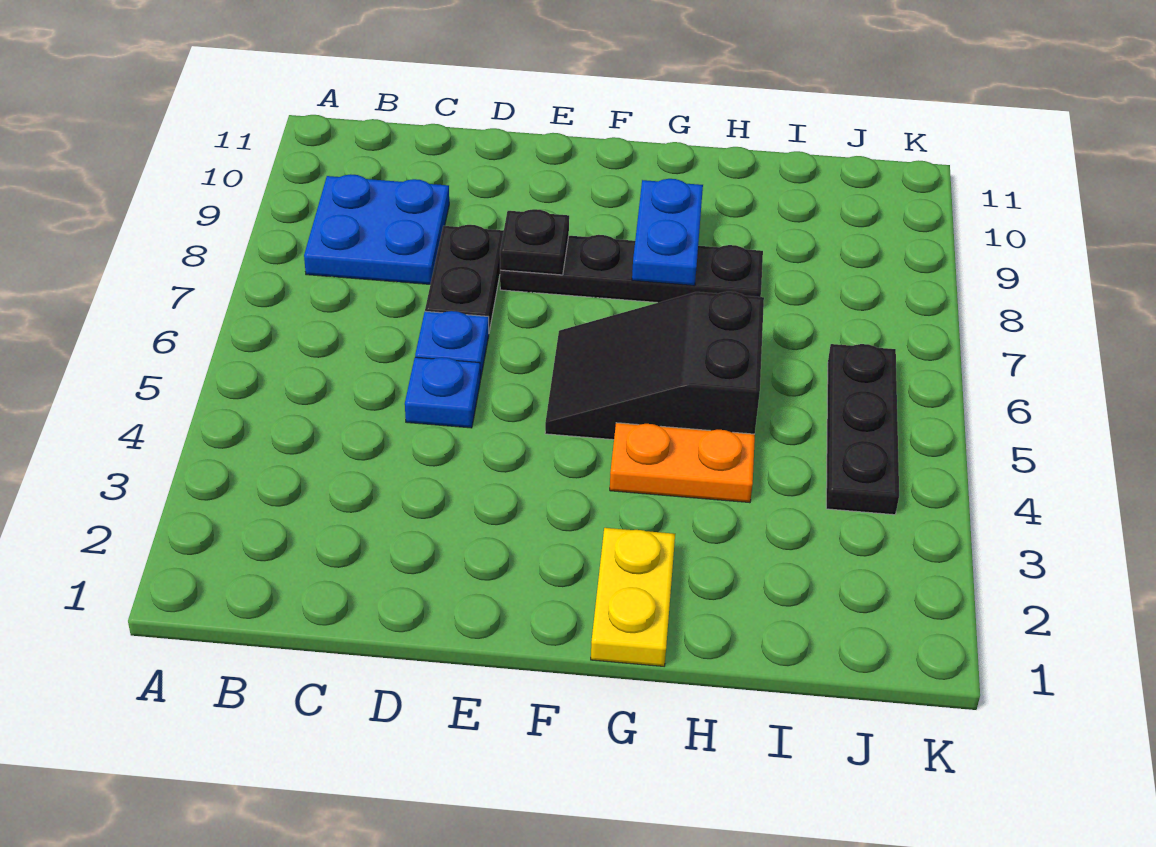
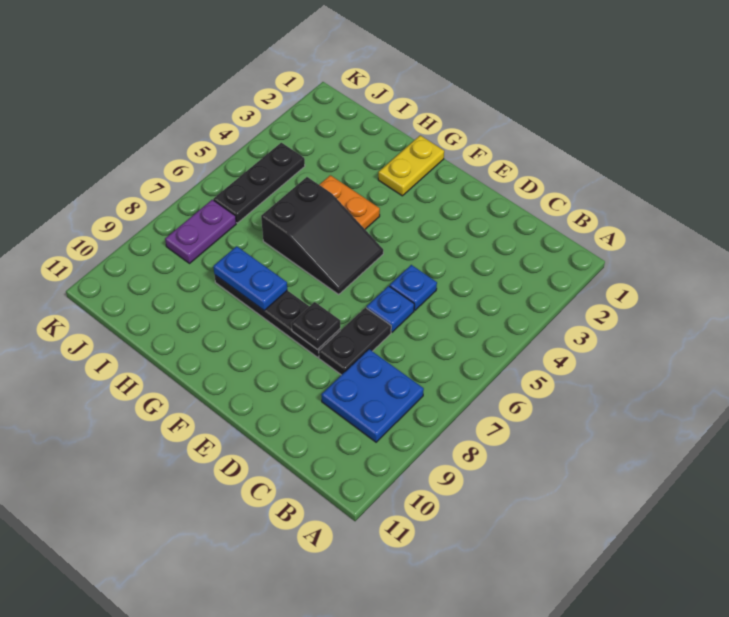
blue 1x2 plate [632,179,703,285] -> blue 1x2 plate turned to [213,246,287,310]
none -> purple 1x2 plate [165,200,236,263]

